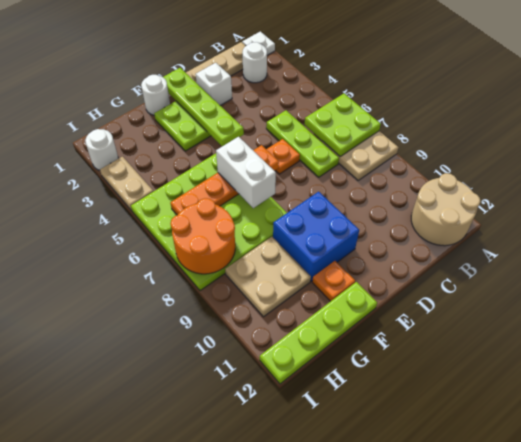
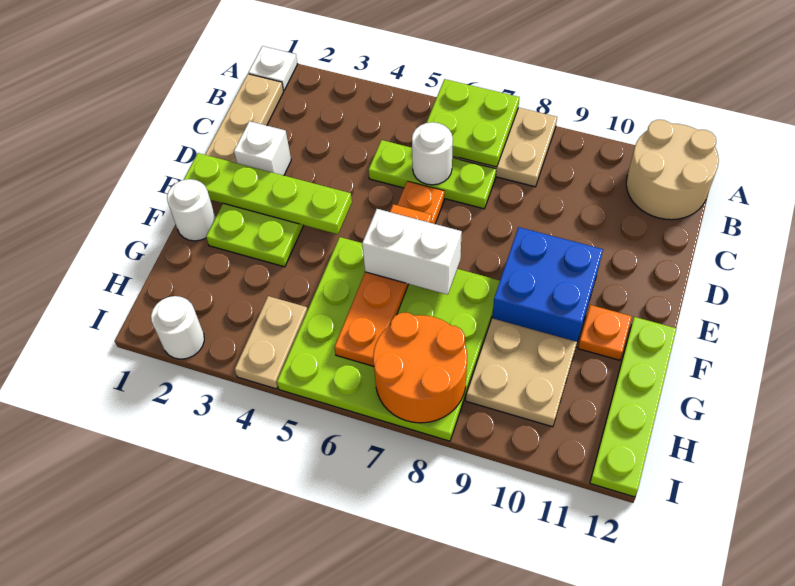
white 1x1 round brick [242,42,267,83] -> white 1x1 round brick moved to [412,122,453,185]
tan 1x2 plate [100,157,153,211] -> tan 1x2 plate turned to [235,296,308,389]

